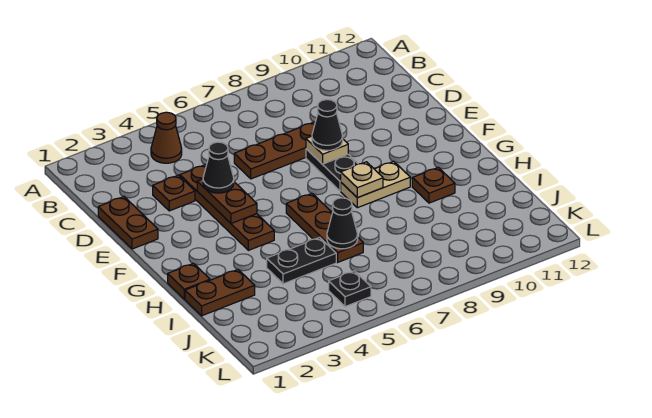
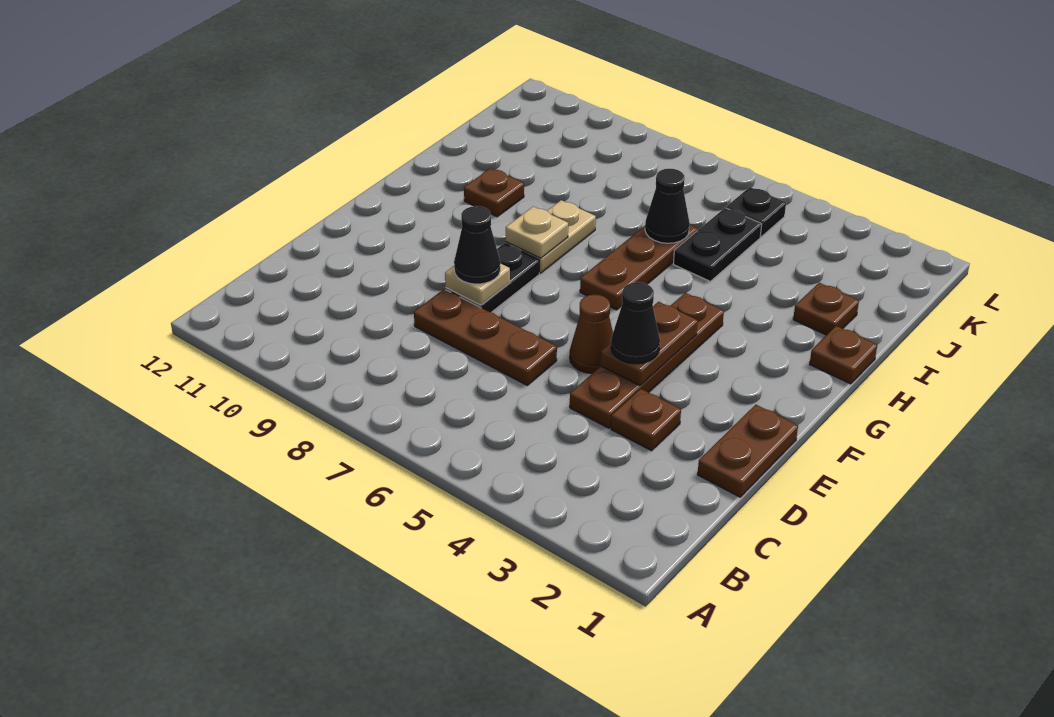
brown 1x1 cone [151,112,182,163] -> brown 1x1 cone moved to [570,295,613,373]
tan 1x2 plate [341,161,410,208] -> tan 1x2 plate turned to [506,200,596,273]
brown 1x2 plate [185,269,255,316] -> brown 1x1 plate [793,283,859,335]
black 1x2 plate [267,237,336,284] -> black 1x2 plate turned to [673,208,762,281]

